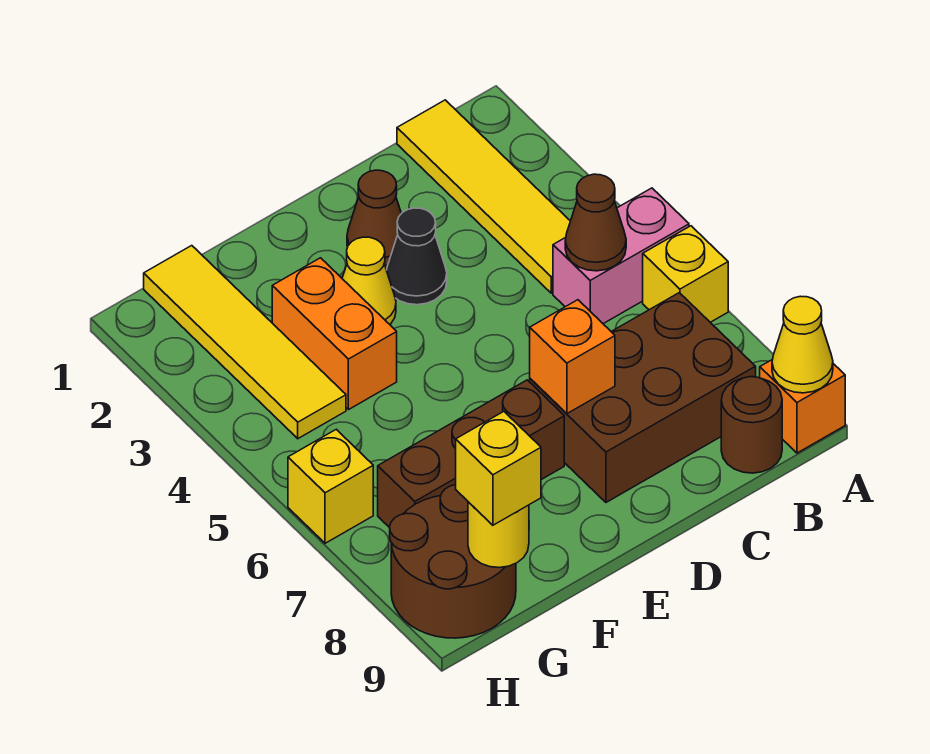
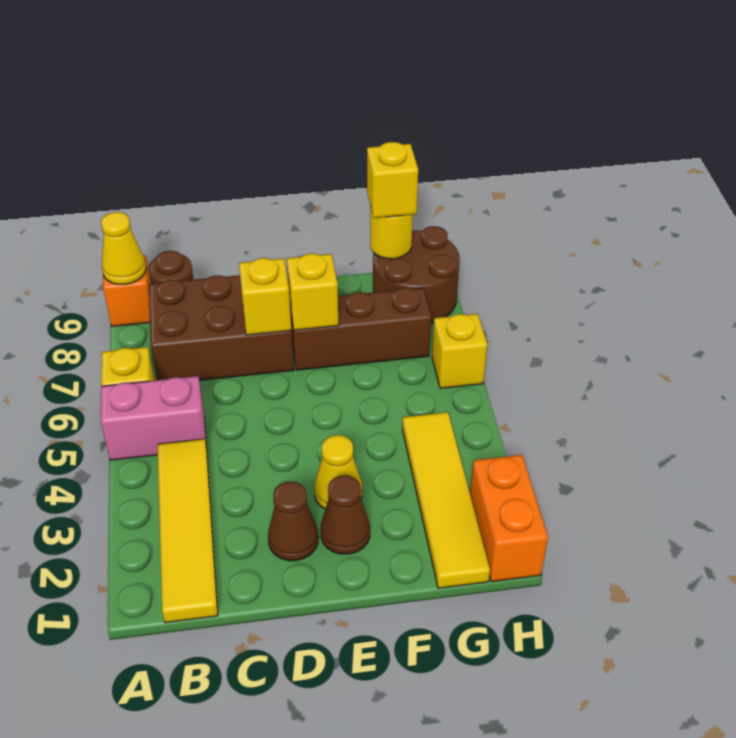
brown 1x1 cone [565,174,626,271] -> brown 1x1 cone moved to [320,475,370,554]
black 1x1 cone [387,208,447,305] -> none
orange 1x1 brick [530,300,615,413] -> yellow 1x1 brick [239,258,291,335]
none -> yellow 1x1 brick [287,253,339,330]
orange 1x2 brick [272,258,397,410] -> orange 1x2 brick moved to [470,455,548,582]

